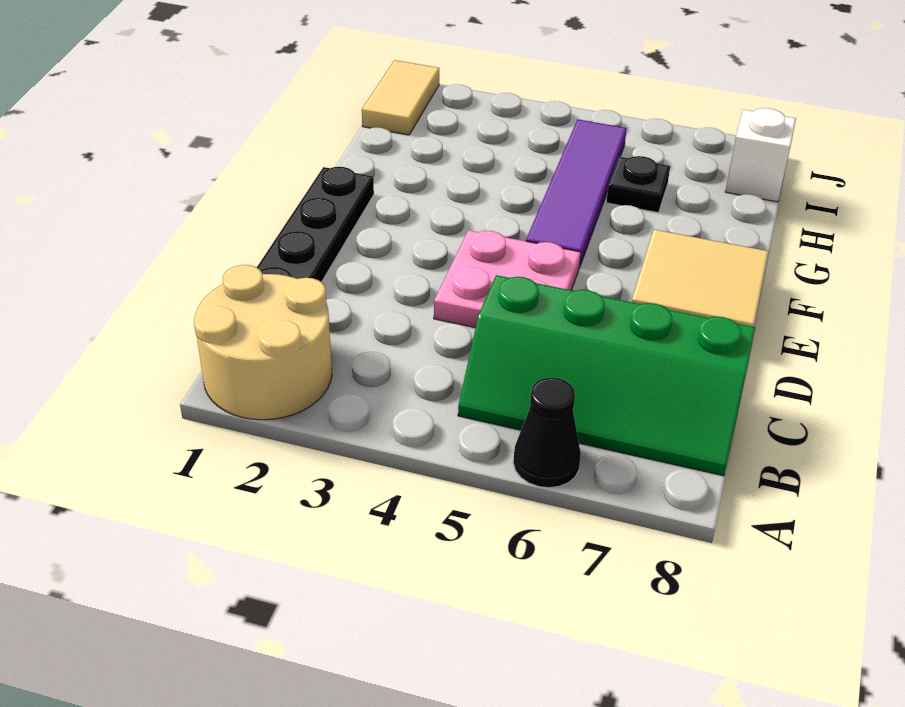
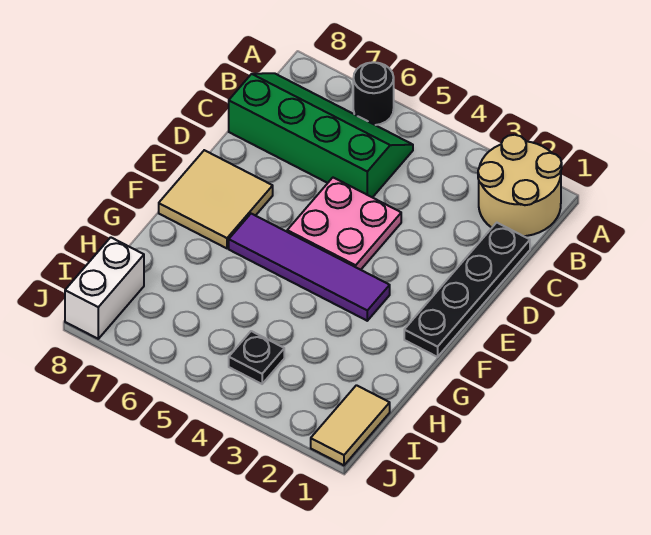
black 1x1 cone [513,377,581,488] -> black 1x1 round brick [353,62,394,125]
purple 1x4 tile [526,119,627,268] -> purple 1x4 tile turned to [229,214,390,321]
black 1x1 plate [606,156,670,213] -> black 1x1 plate moved to [229,331,284,384]
white 1x1 brick [725,108,796,202] -> white 1x2 brick [65,237,144,339]

